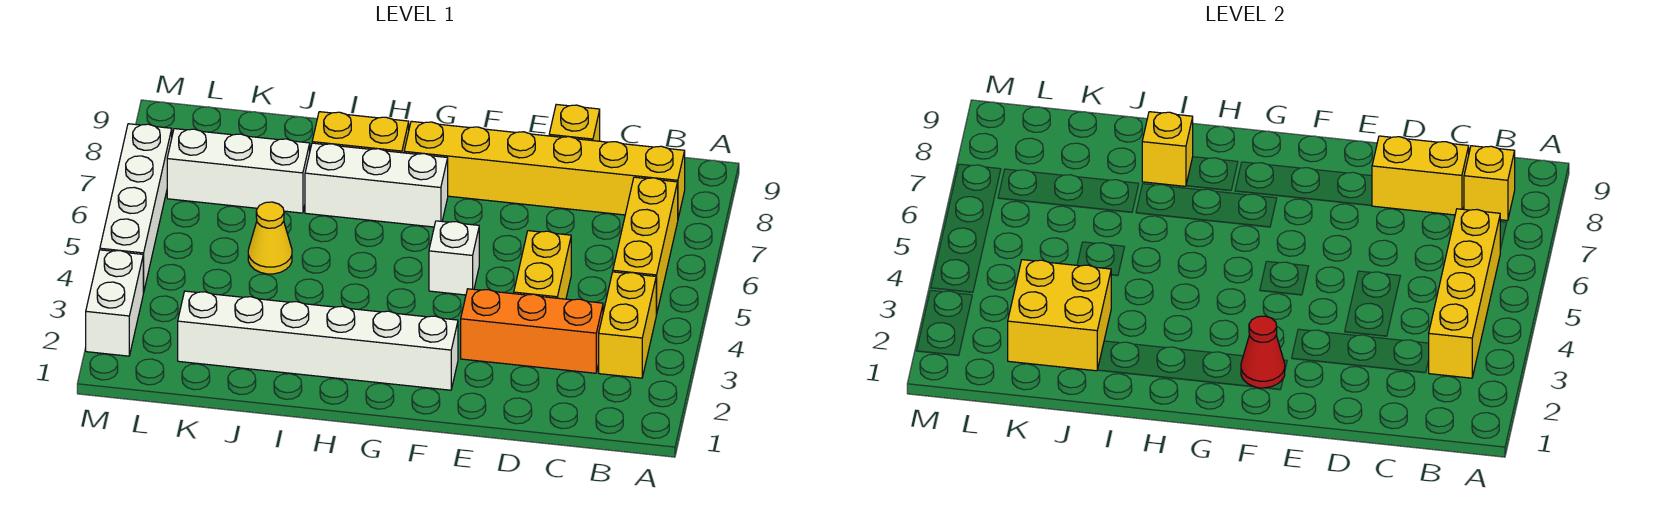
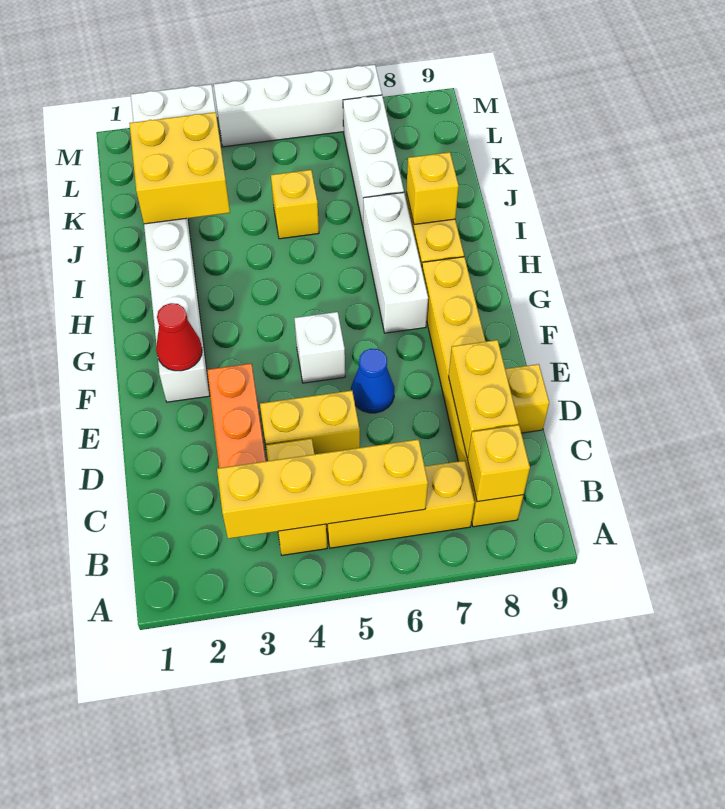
yellow 1x2 brick [599,272,656,378] -> yellow 1x2 brick turned to [266,439,327,555]
none -> blue 1x1 cone [351,349,394,413]
yellow 1x1 cone [248,202,292,274] -> yellow 1x1 brick [271,170,319,239]

